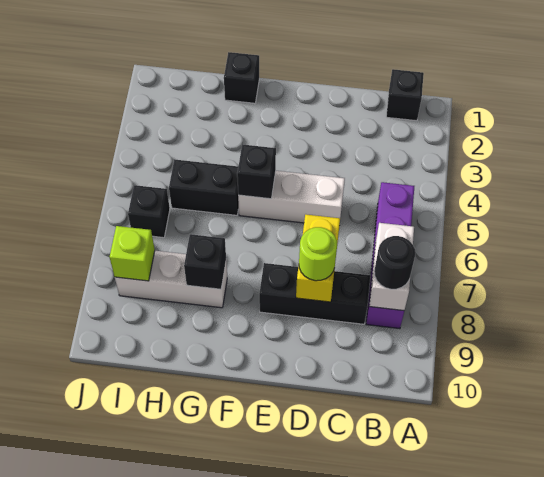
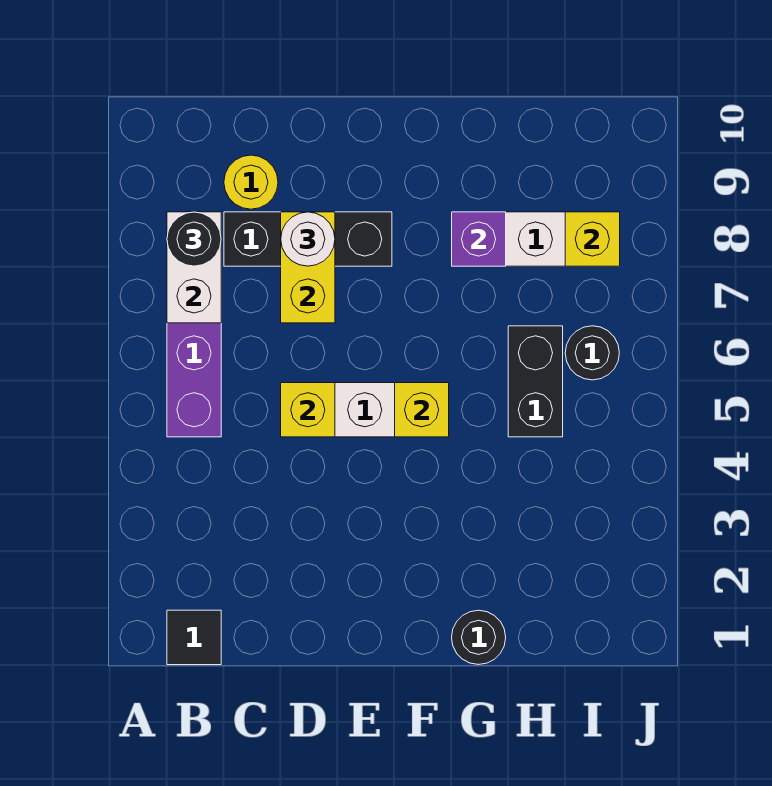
black 1x1 brick [386,69,424,121] -> black 1x1 tile [167,610,221,665]
none -> yellow 1x1 round brick [224,155,278,209]
none -> yellow 1x1 brick [281,383,335,437]
lime 1x1 round brick [299,227,337,281] -> white 1x1 round brick [281,212,335,266]
black 1x1 brick [237,144,276,199] -> yellow 1x1 brick [395,383,449,437]
black 1x1 brick [224,52,259,103] -> black 1x1 round brick [452,610,506,665]
black 1x2 brick [169,160,239,215] -> black 1x2 brick turned to [508,326,563,437]
black 1x1 brick [184,234,226,289] -> purple 1x1 brick [452,212,506,266]
black 1x1 brick [128,185,170,238] -> black 1x1 round brick [565,326,619,380]
lime 1x1 brick [110,226,155,281] -> yellow 1x1 brick [565,212,620,266]

